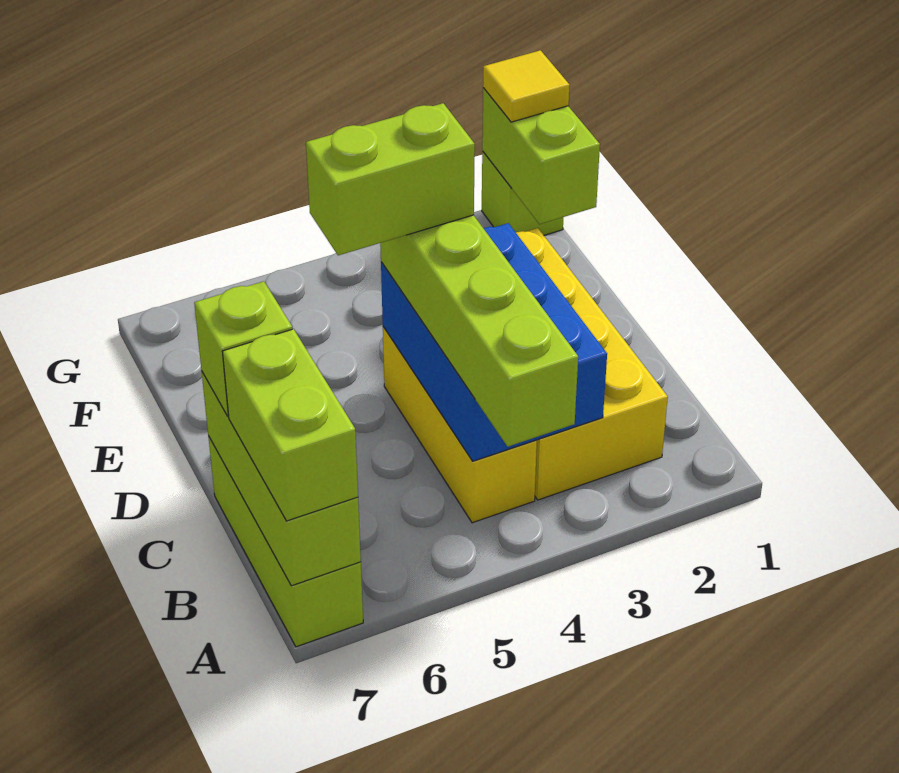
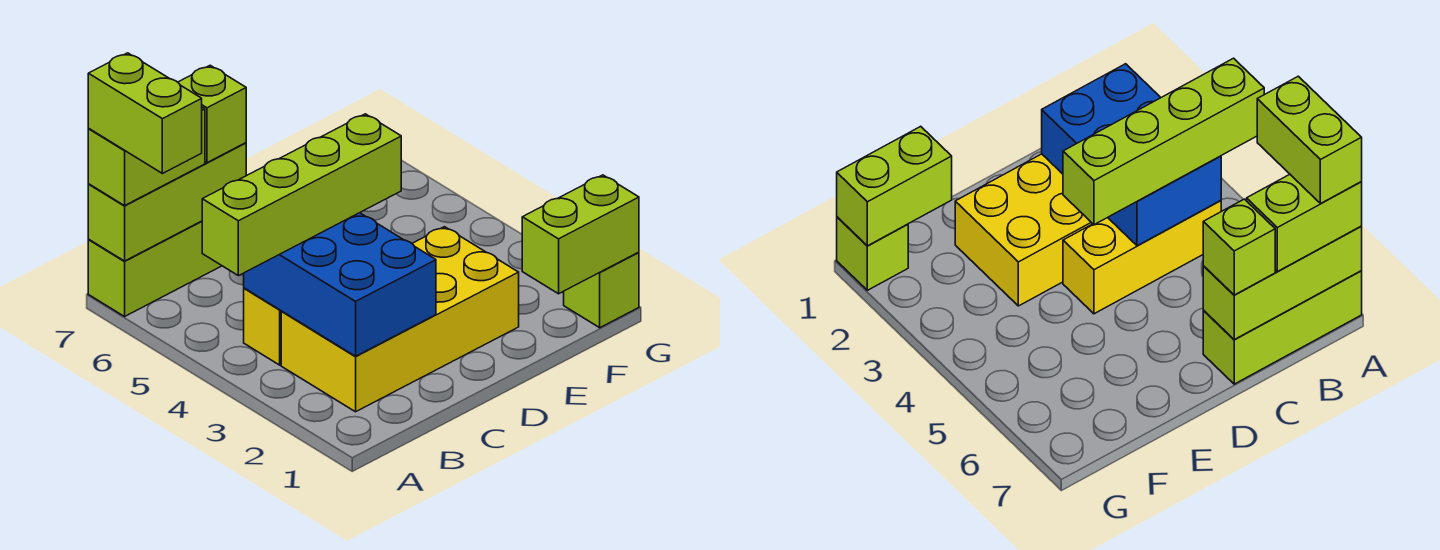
blue 2x3 brick [381,223,607,461] -> blue 2x3 brick turned to [244,213,436,356]
lime 1x2 brick [306,103,475,255] -> lime 1x2 brick moved to [88,53,202,174]
yellow 1x1 tile [483,50,570,122] -> none

